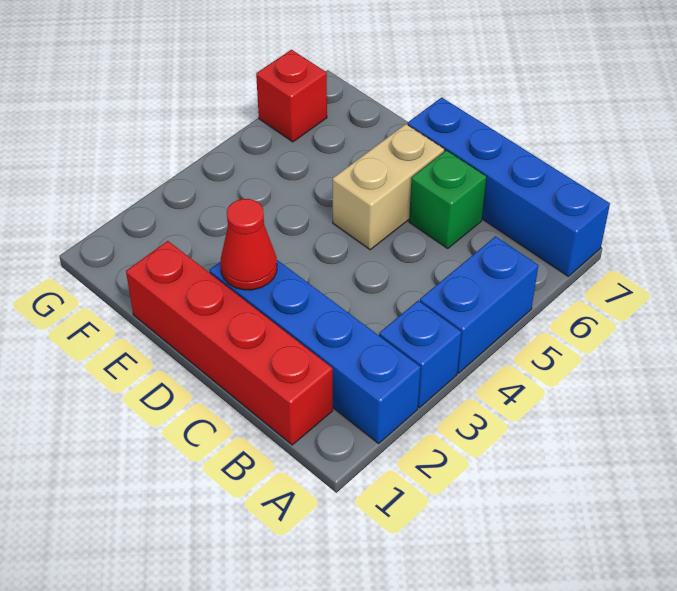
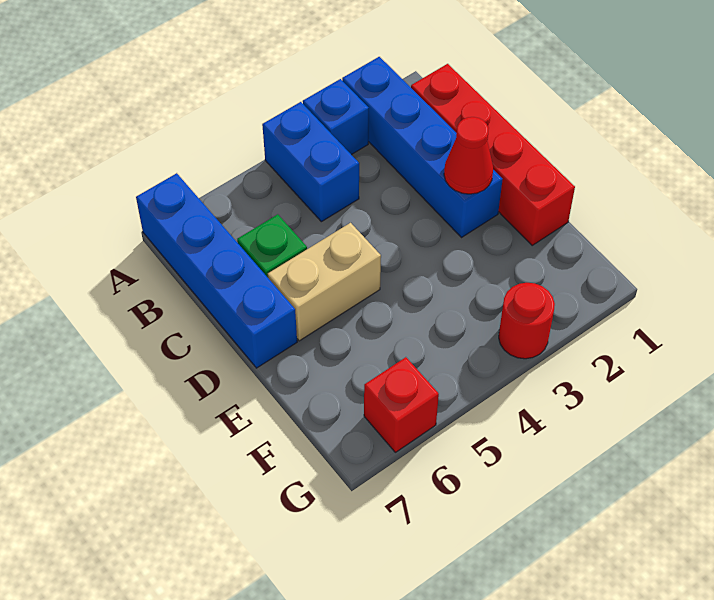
blue 1x2 brick [420,236,538,373] -> blue 1x2 brick turned to [262,102,359,222]
none -> red 1x1 round brick [499,283,555,359]

